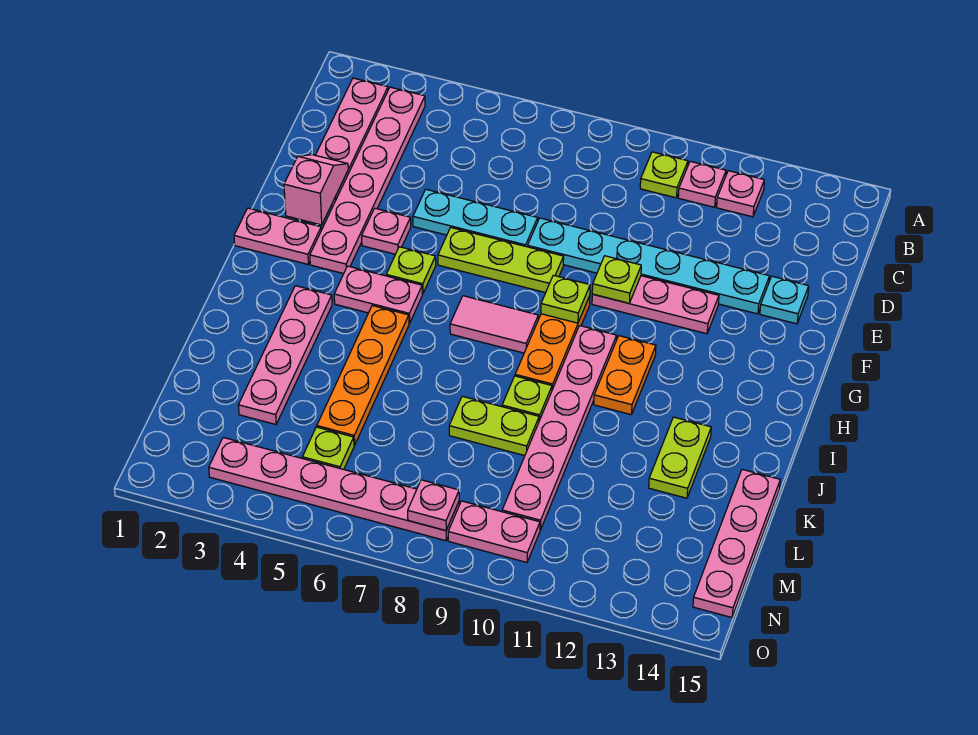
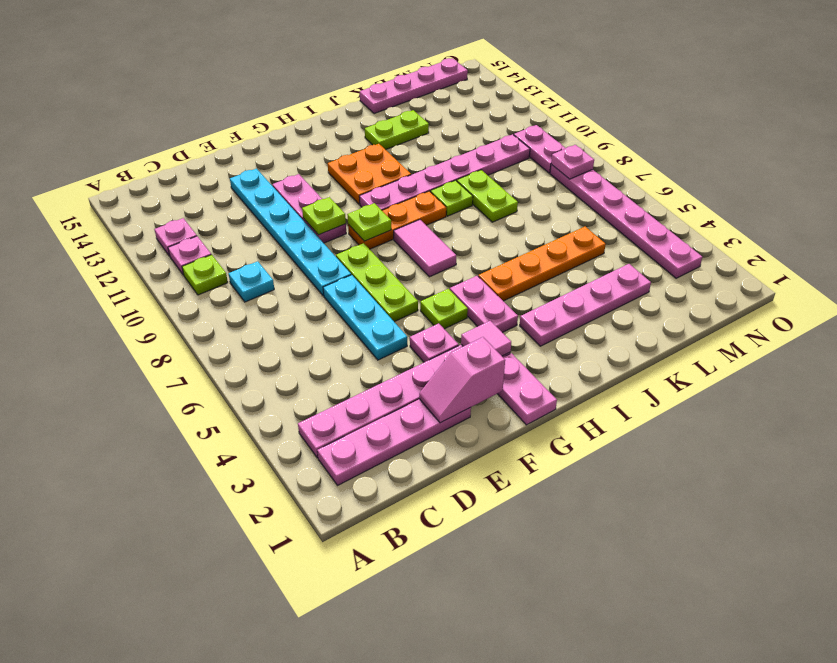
cyan 1x1 plate [760,276,809,324] -> cyan 1x1 plate moved to [229,261,274,302]
none -> pink 1x1 tile [461,321,511,356]
orange 1x2 plate [594,336,656,415] -> orange 2x2 plate [328,144,411,204]
lime 1x1 plate [302,427,354,469] -> none

